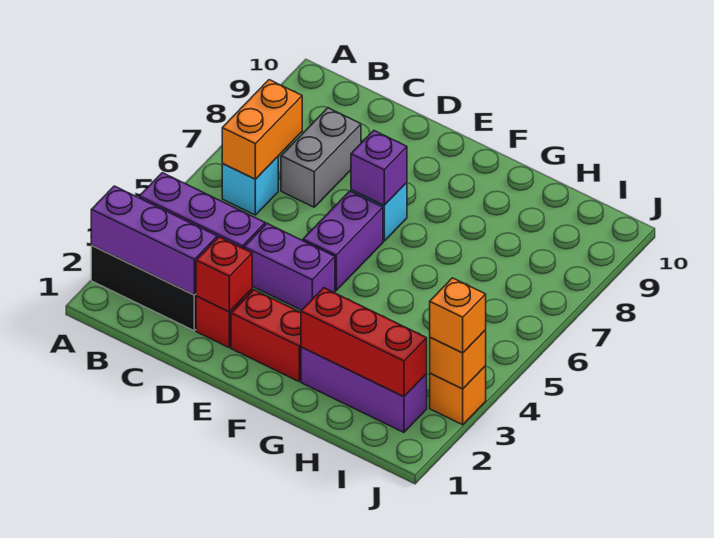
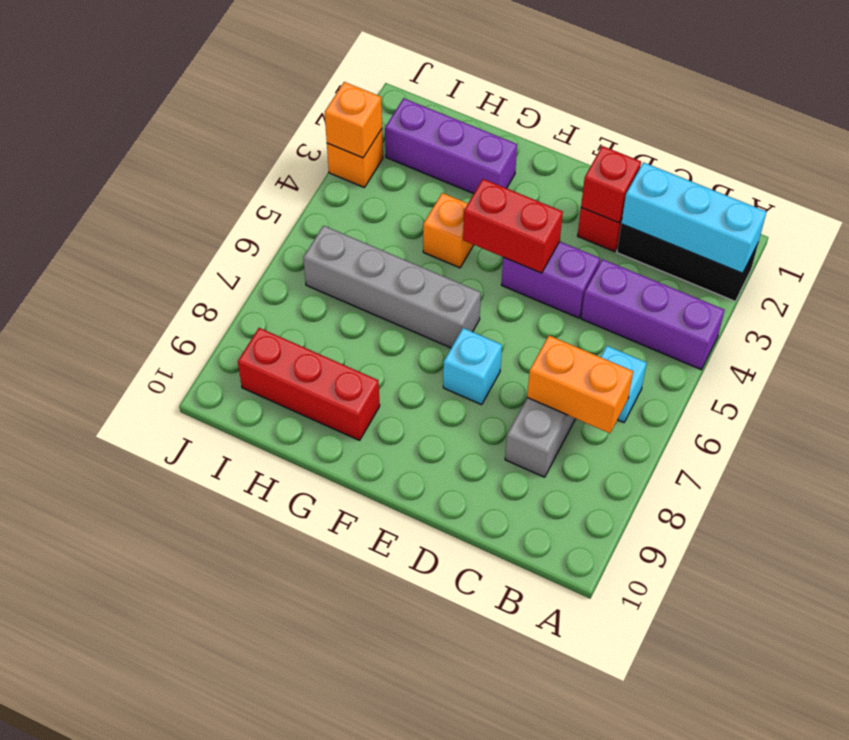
purple 1x3 brick [91,186,217,295] -> cyan 1x3 brick [621,162,766,273]
orange 1x2 brick [222,80,302,179] -> orange 1x2 brick turned to [527,336,633,433]
red 1x2 brick [231,290,301,381] -> red 1x2 brick moved to [463,179,563,273]
purple 1x2 brick [303,191,383,290] -> none
purple 1x1 brick [351,131,407,205] -> none
none -> grey 1x4 brick [303,226,481,348]
red 1x3 brick [301,288,427,397] -> red 1x3 brick moved to [238,328,380,440]
orange 1x1 brick [430,278,486,353] -> orange 1x1 brick moved to [423,193,473,268]

